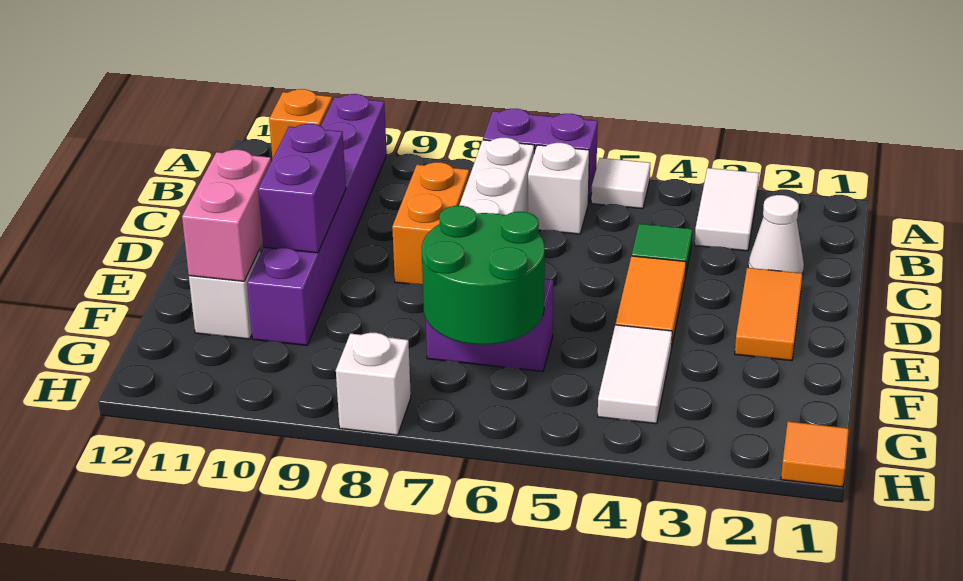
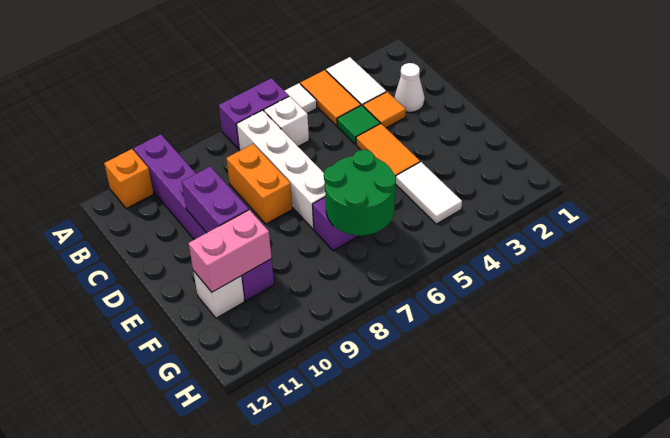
orange 1x2 tile [735,268,802,361] -> orange 1x2 tile moved to [300,70,361,126]
pink 1x2 brick [182,150,271,281] -> pink 1x2 brick turned to [189,210,272,292]
orange 1x1 tile [781,421,849,487] -> orange 1x1 tile moved to [363,92,406,128]
white 1x1 brick [336,333,411,435] -> none

